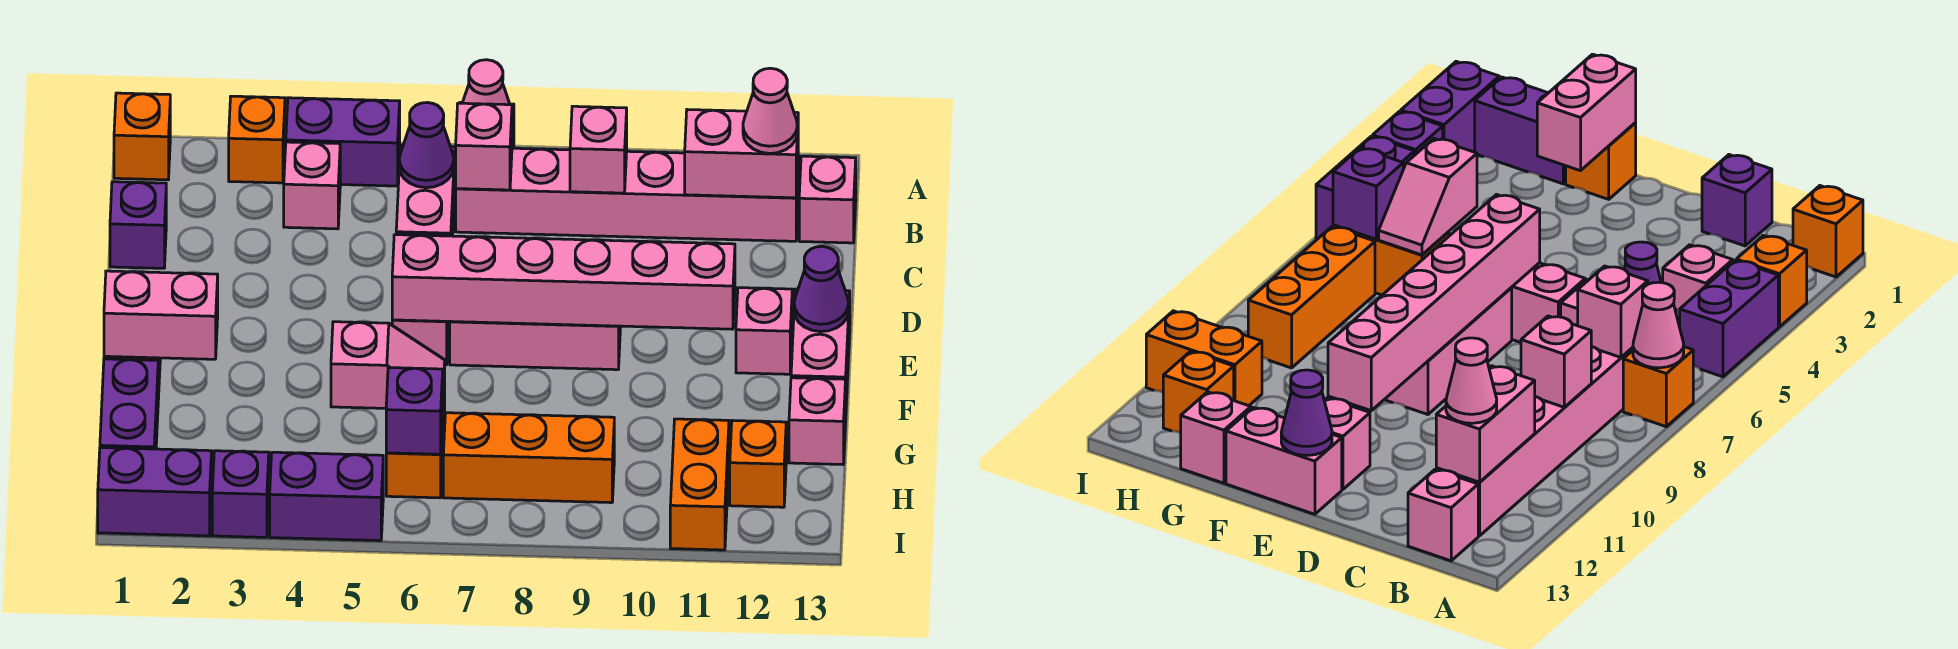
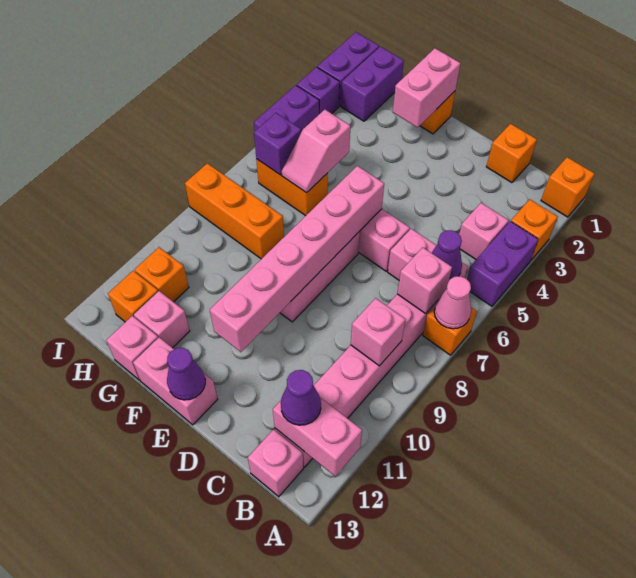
pink 1x2 brick [685,110,798,198] -> pink 1x2 brick turned to [273,398,362,476]
pink 1x1 cone [743,68,797,154] -> purple 1x1 cone [281,370,321,425]
purple 1x1 brick [110,182,166,268] -> orange 1x1 brick [486,124,537,183]
pink 1x1 brick [736,288,792,374] -> pink 1x1 brick moved to [134,291,190,348]
purple 1x2 brick [100,359,158,449] -> purple 1x2 brick turned to [341,47,404,121]
orange 1x3 brick [443,413,614,503] -> orange 1x3 brick turned to [185,163,284,259]
orange 1x2 brick [670,419,729,550] -> orange 1x1 brick [135,247,189,302]

